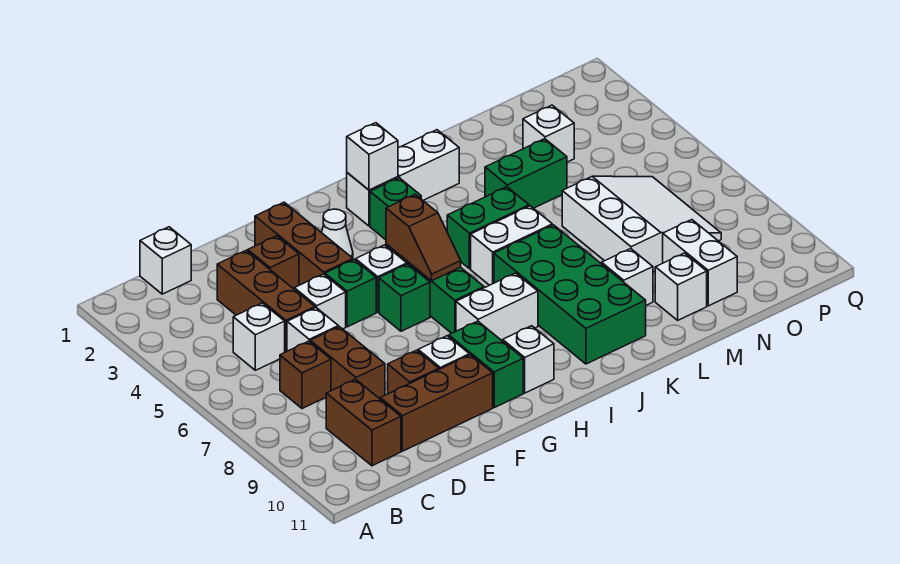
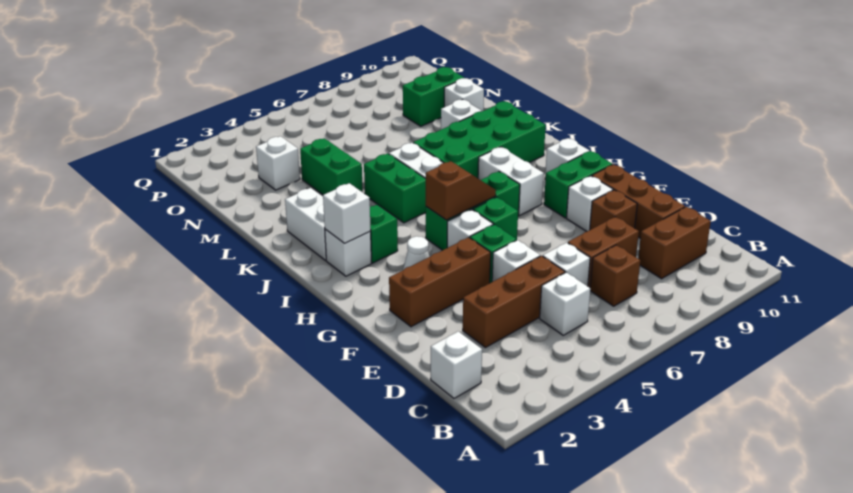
brown 1x1 brick [248,236,299,289] -> none
white 3x3 slope [562,176,721,272] -> none
white 1x2 brick [663,220,737,306] -> green 1x2 brick [403,67,464,126]

